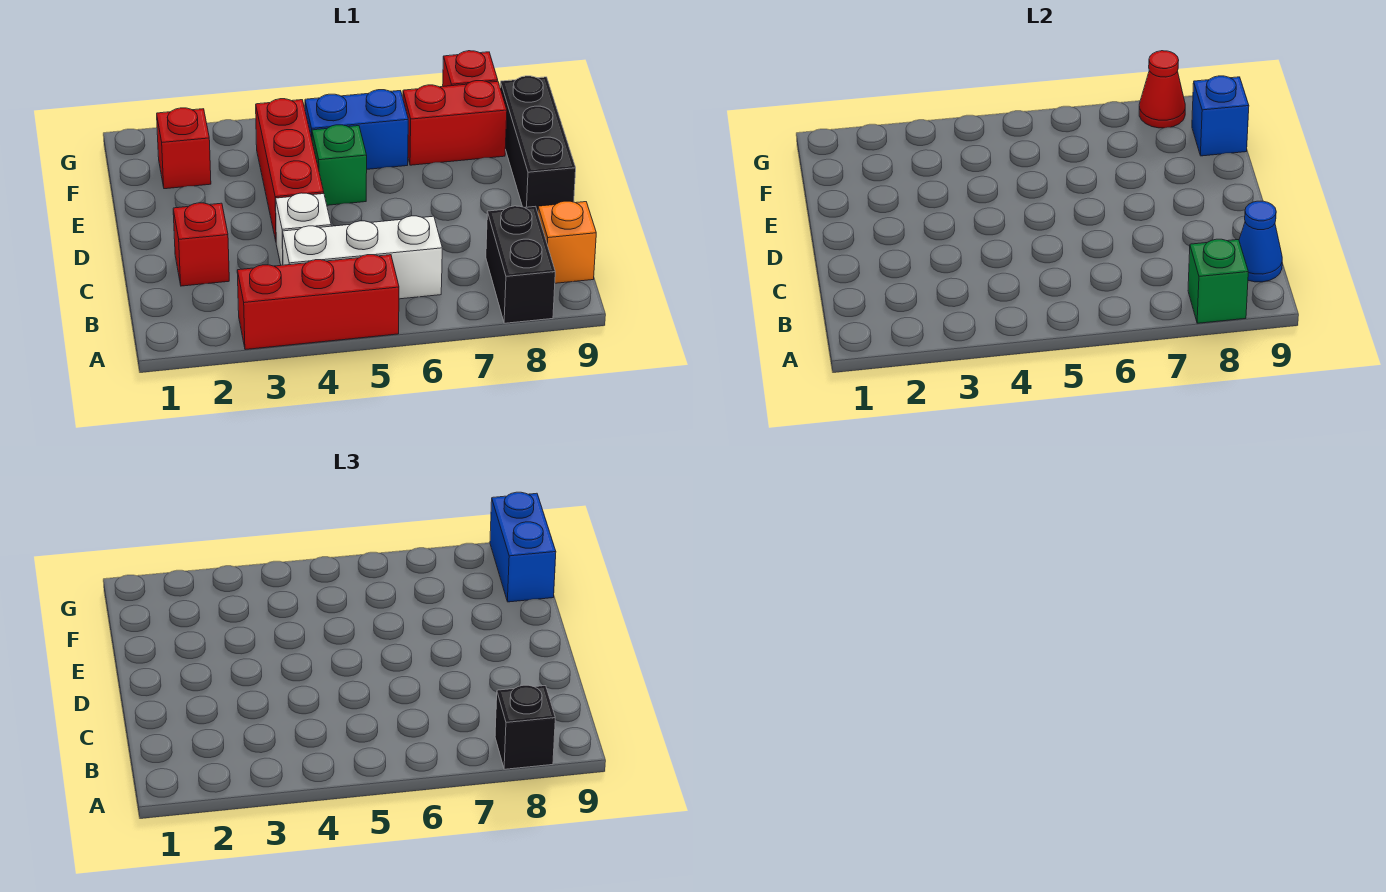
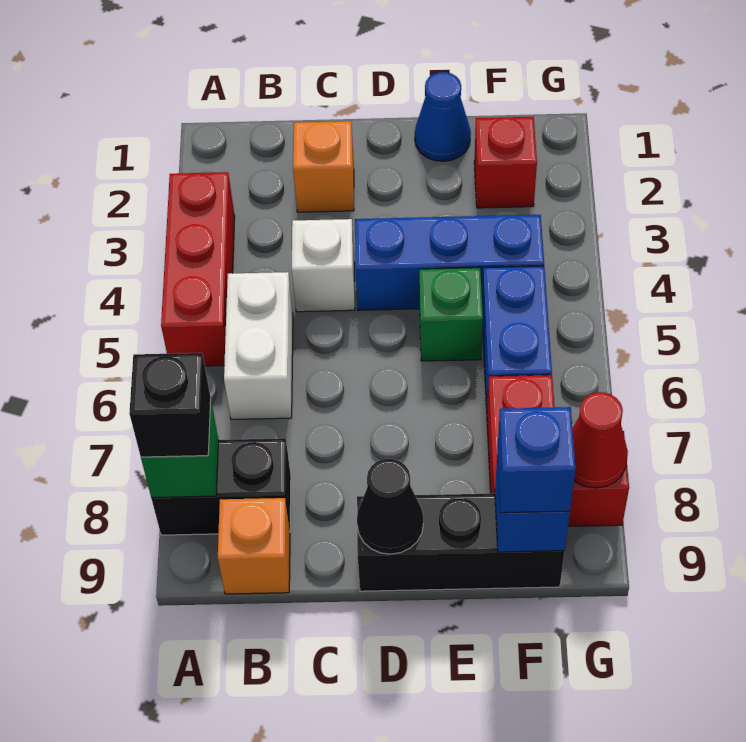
white 1x3 brick [283,216,442,299] -> white 1x2 brick [224,272,293,420]
blue 1x1 cone [1239,201,1282,282] -> blue 1x1 cone moved to [415,72,471,161]
red 1x1 brick [173,203,229,286] -> orange 1x1 brick [293,121,354,212]
red 1x3 brick [256,99,324,241] -> blue 1x3 brick [355,215,544,310]
none -> black 1x1 cone [357,459,423,554]
blue 1x2 brick [490,492,556,602] -> blue 1x1 brick [497,407,575,513]

